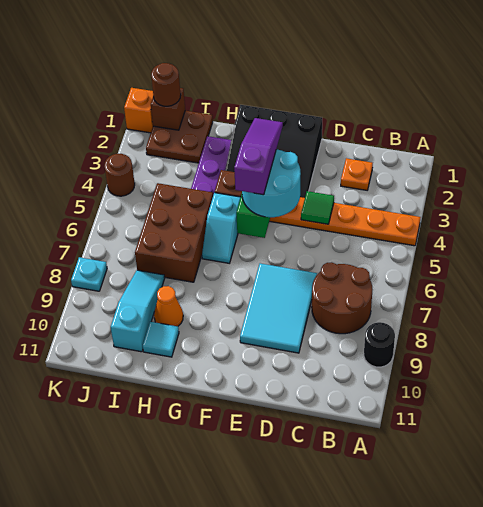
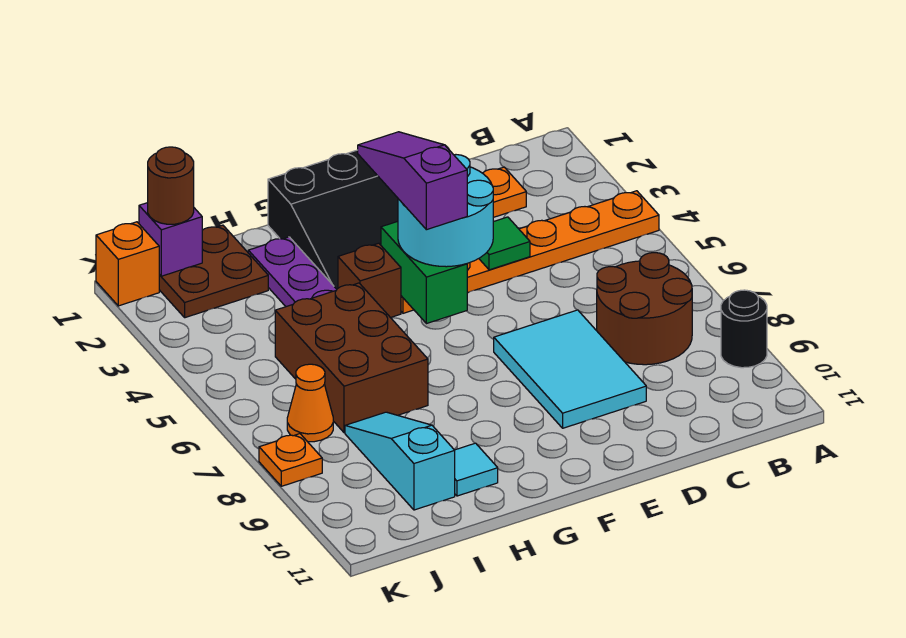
cyan 1x2 slope [202,193,241,263] -> none
orange 1x1 cone [154,286,183,326] -> orange 1x1 cone moved to [287,364,333,442]
brown 1x1 brick [151,88,185,130] -> purple 1x1 brick [139,203,202,276]
brown 1x1 round brick [104,154,135,196] -> none
cyan 1x1 plate [71,257,107,291] -> orange 1x1 plate [259,434,322,486]

